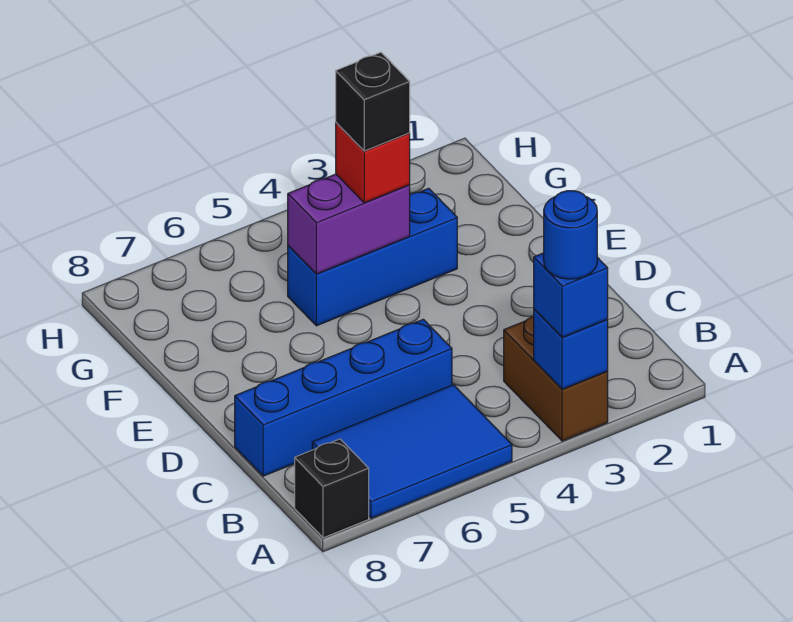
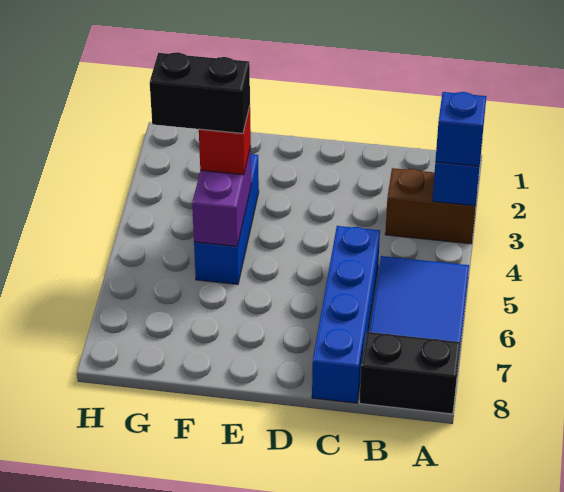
blue 1x1 round brick [544,191,597,279] -> none
black 1x1 brick [295,439,369,538] -> black 1x2 brick [360,332,460,414]
black 1x1 brick [336,52,410,151] -> black 1x2 brick [150,52,250,133]

